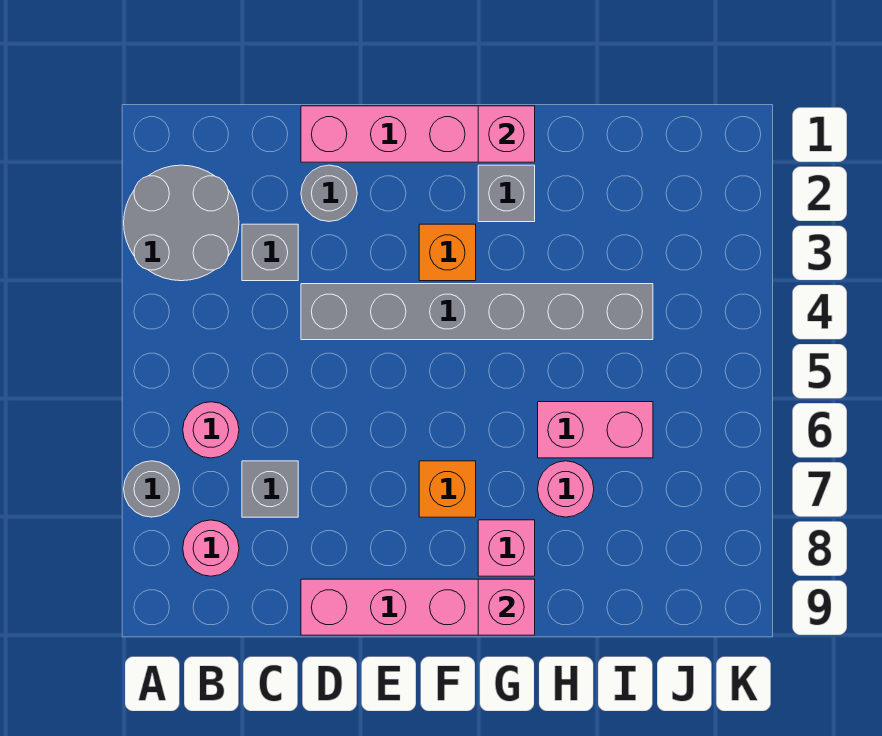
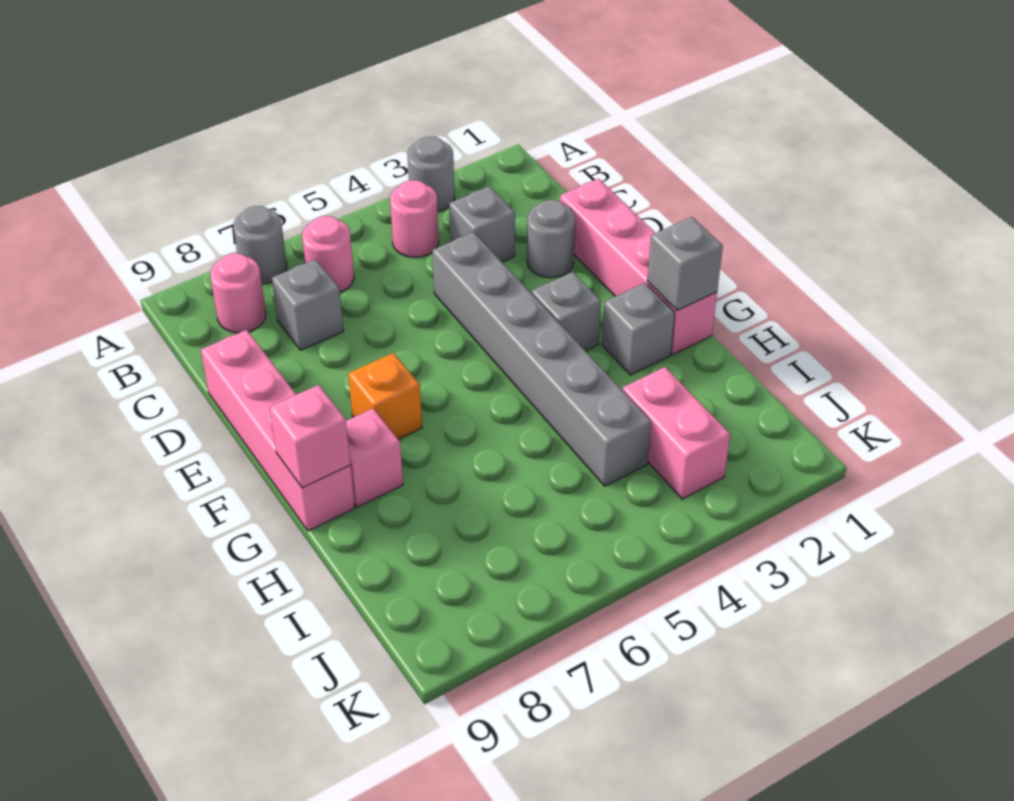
grey 2x2 round brick [124,165,239,281] -> grey 1x1 round brick [407,137,455,212]
orange 1x1 brick [419,224,476,281] -> grey 1x1 brick [531,272,601,351]
pink 1x1 brick [478,106,535,162] -> grey 1x1 brick [647,217,723,311]
pink 1x2 brick [538,402,653,458] -> pink 1x2 brick moved to [622,367,730,499]
pink 1x1 round brick [538,461,594,517] -> pink 1x1 round brick moved to [390,180,439,257]

